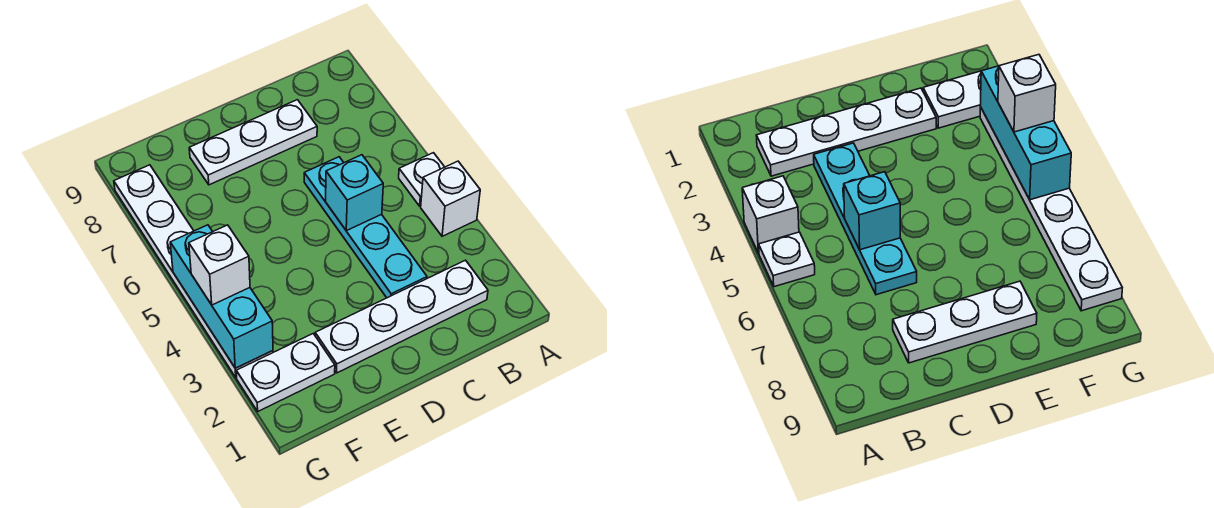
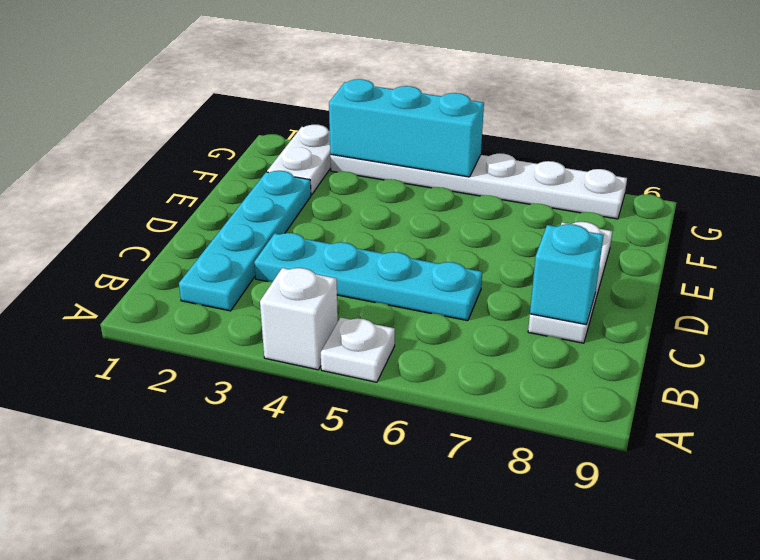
white 1x4 plate [315,260,488,373] -> cyan 1x4 plate [179,171,311,311]
cyan 1x1 brick [326,155,383,231] -> cyan 1x1 brick moved to [530,224,604,325]
white 1x1 brick [189,225,250,305] -> none

